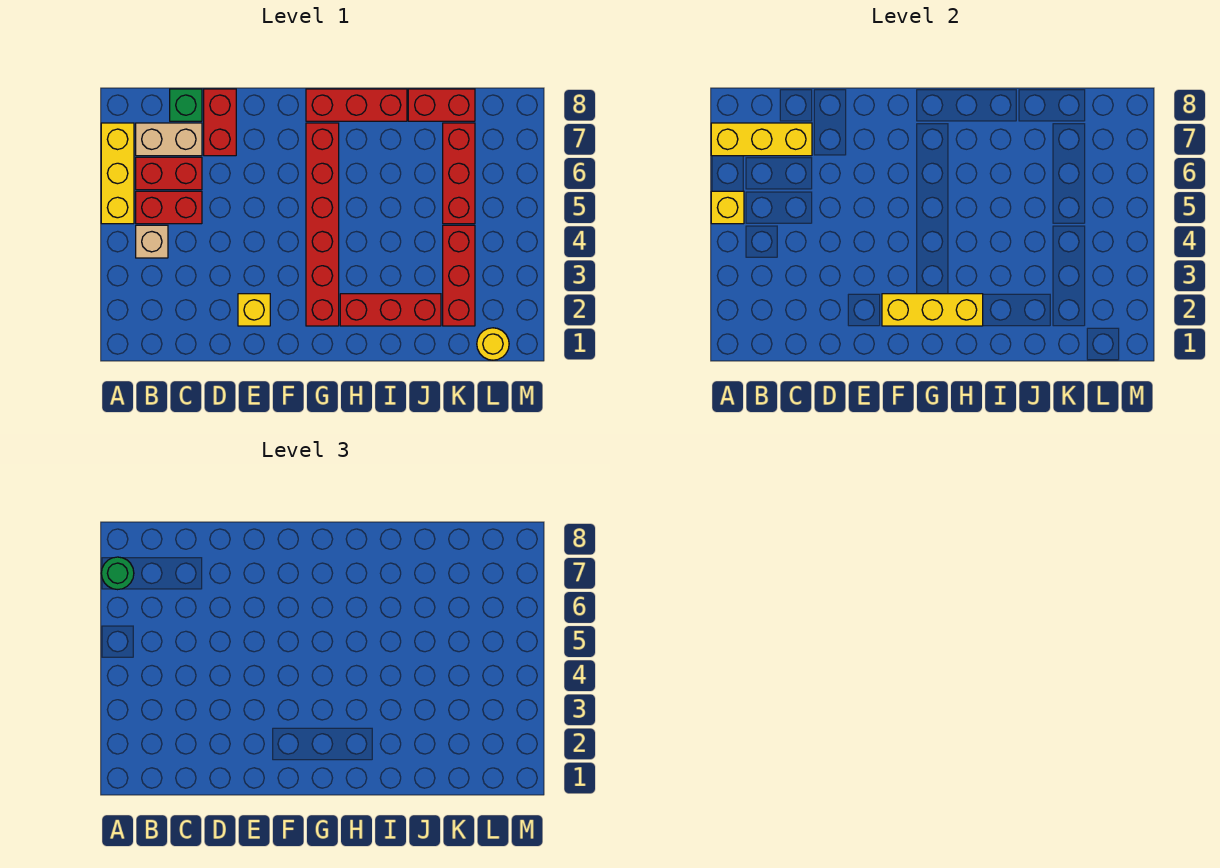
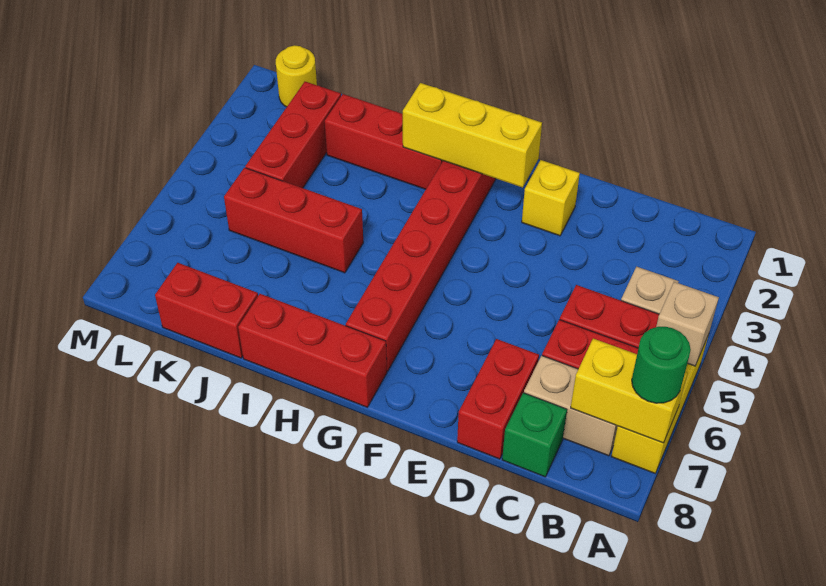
yellow 1x1 brick [711,191,744,224] -> tan 1x1 brick [656,282,719,366]
yellow 1x3 brick [711,123,812,156] -> yellow 1x2 brick [571,339,687,443]
red 1x3 brick [443,123,475,224] -> red 1x3 brick turned to [224,168,363,273]

